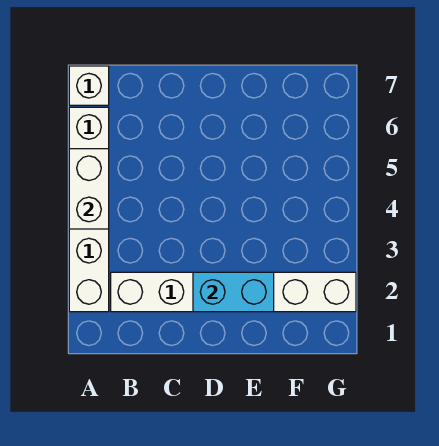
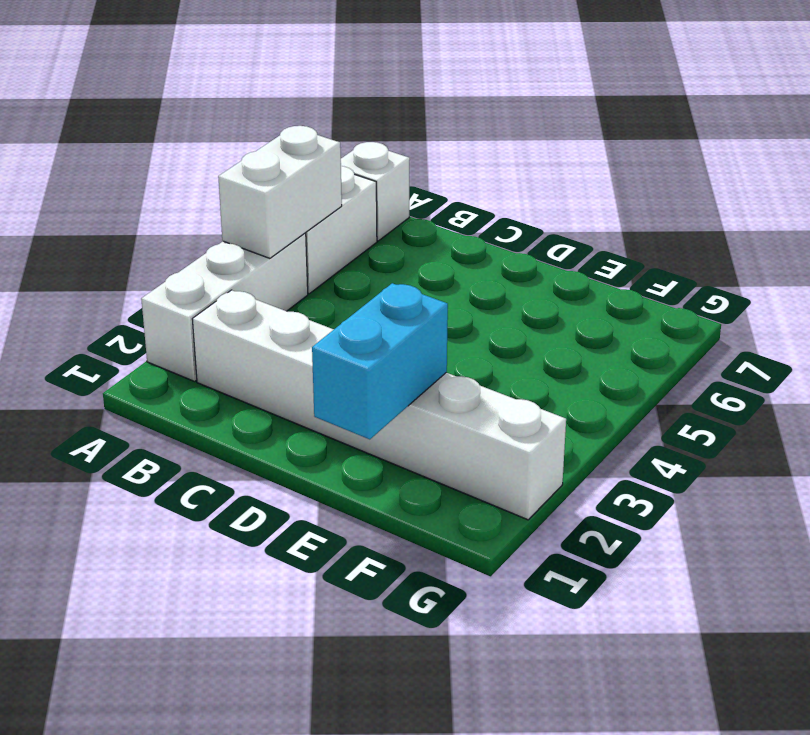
cyan 1x2 brick [193,272,274,312] -> cyan 1x2 brick turned to [312,283,448,439]

